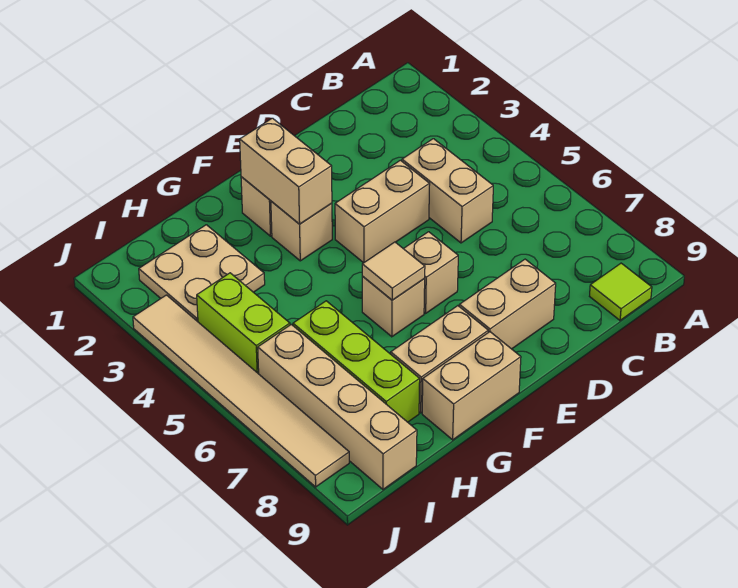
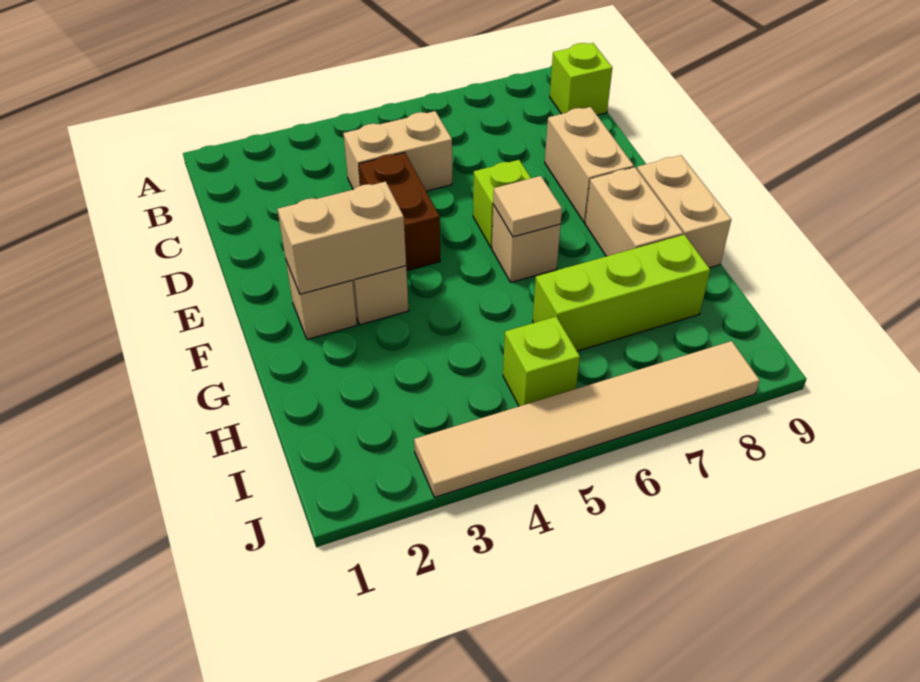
lime 1x1 tile [590,263,652,320] -> lime 1x1 brick [550,43,612,115]
tan 1x2 brick [335,160,430,263] -> brown 1x2 brick [359,152,440,271]
tan 1x1 brick [404,232,458,313] -> lime 1x1 brick [473,160,531,248]
tan 2x2 plate [139,225,265,322] -> none
lime 1x2 brick [197,273,290,374] -> lime 1x1 brick [503,317,580,406]
tan 1x4 brick [258,324,417,489] -> none

